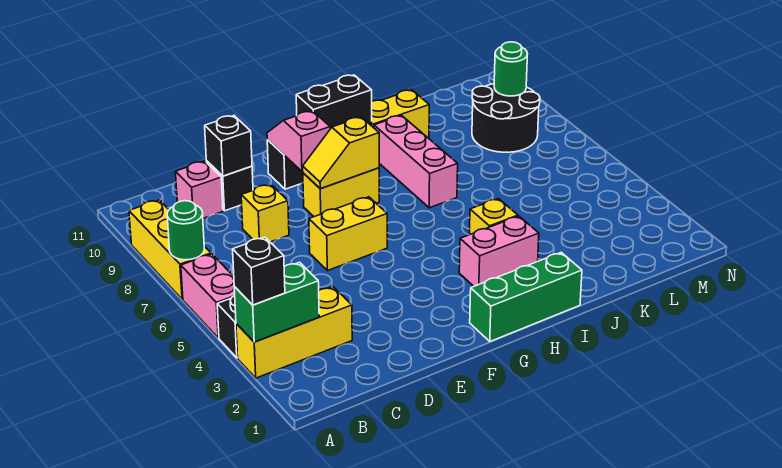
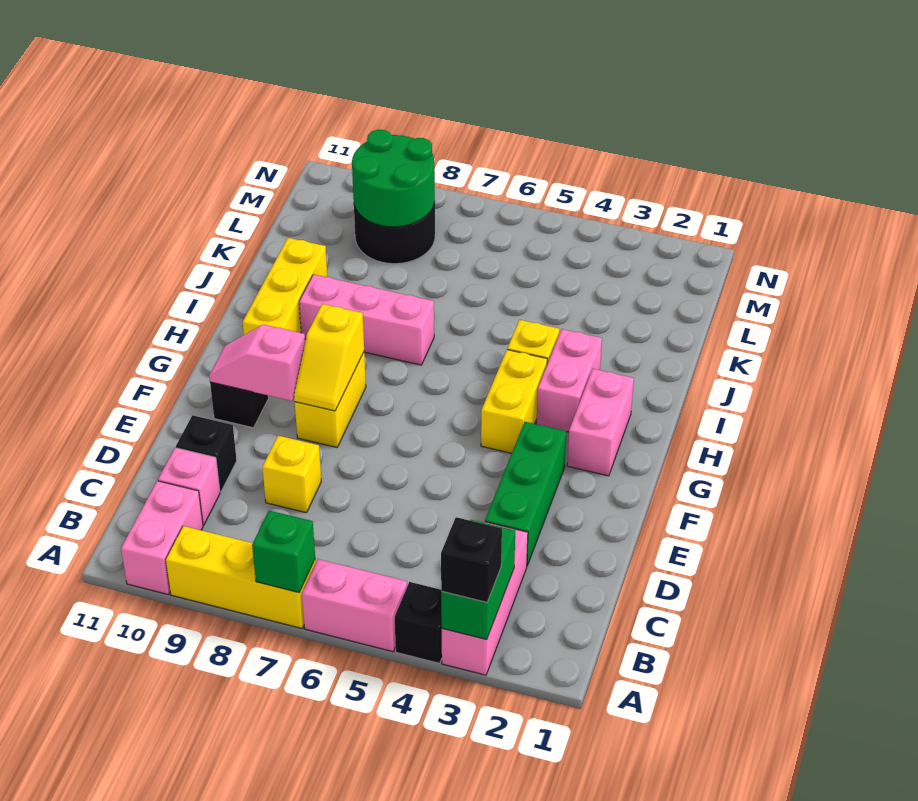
yellow 1x3 brick [236,287,352,378] -> pink 1x3 brick [442,522,528,675]
green 1x1 round brick [167,201,204,260] -> green 1x1 brick [252,511,315,593]
none -> pink 1x2 brick [121,481,203,595]
black 1x1 brick [205,116,252,176] -> none
yellow 1x2 brick [309,197,387,271] -> yellow 1x2 brick moved to [481,350,547,453]
green 1x3 brick [470,252,582,341] -> green 1x3 brick moved to [485,422,566,566]
none -> pink 1x2 brick [567,369,634,476]
black 1x2 brick [296,75,372,129] -> none
green 1x1 round brick [494,42,527,96] -> green 2x2 round brick [352,130,435,227]

